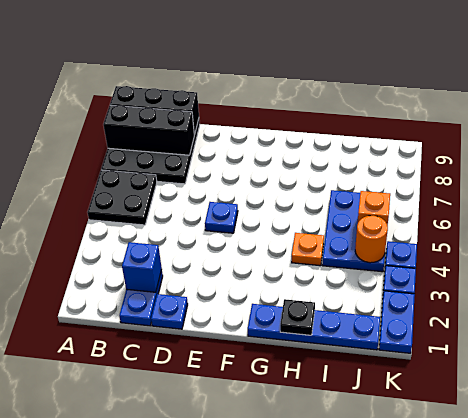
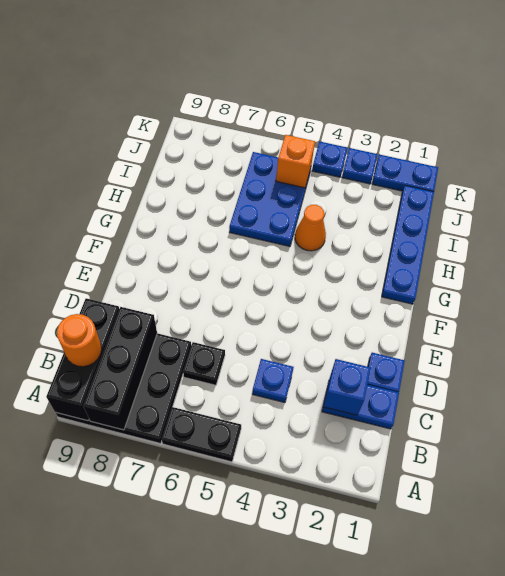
black 2x2 plate [87,170,157,225] -> black 1x2 plate [162,407,241,462]
blue 1x1 plate [205,202,238,233] -> blue 1x1 plate moved to [252,359,294,403]
black 1x1 plate [280,299,315,335] -> black 1x1 plate moved to [183,342,225,385]
orange 1x1 plate [292,233,324,266] -> orange 1x1 cone [295,205,326,251]
blue 2x3 plate [322,190,385,272] -> blue 2x3 plate turned to [229,152,311,246]
orange 1x1 round brick [355,216,388,263] -> orange 1x1 round brick moved to [57,314,102,367]

